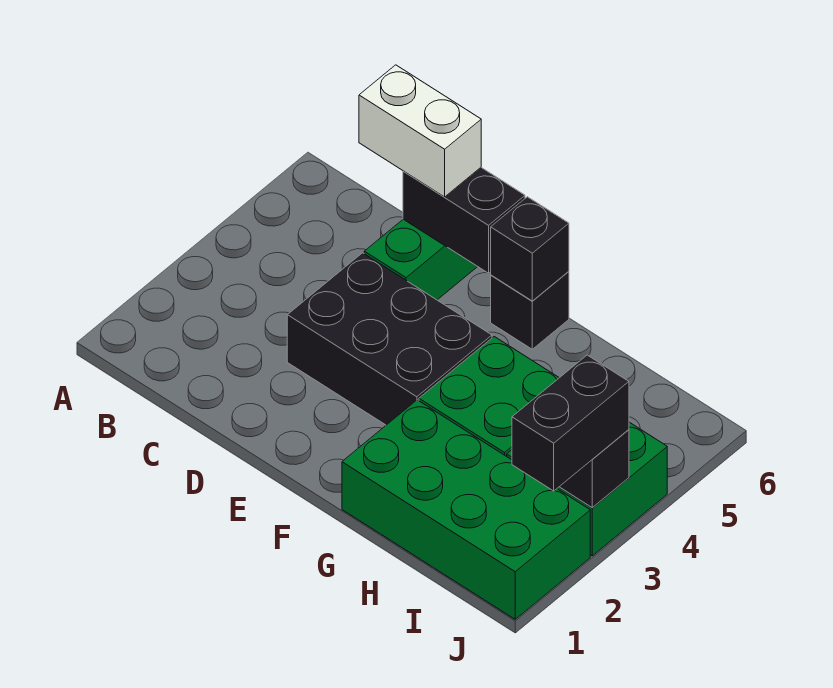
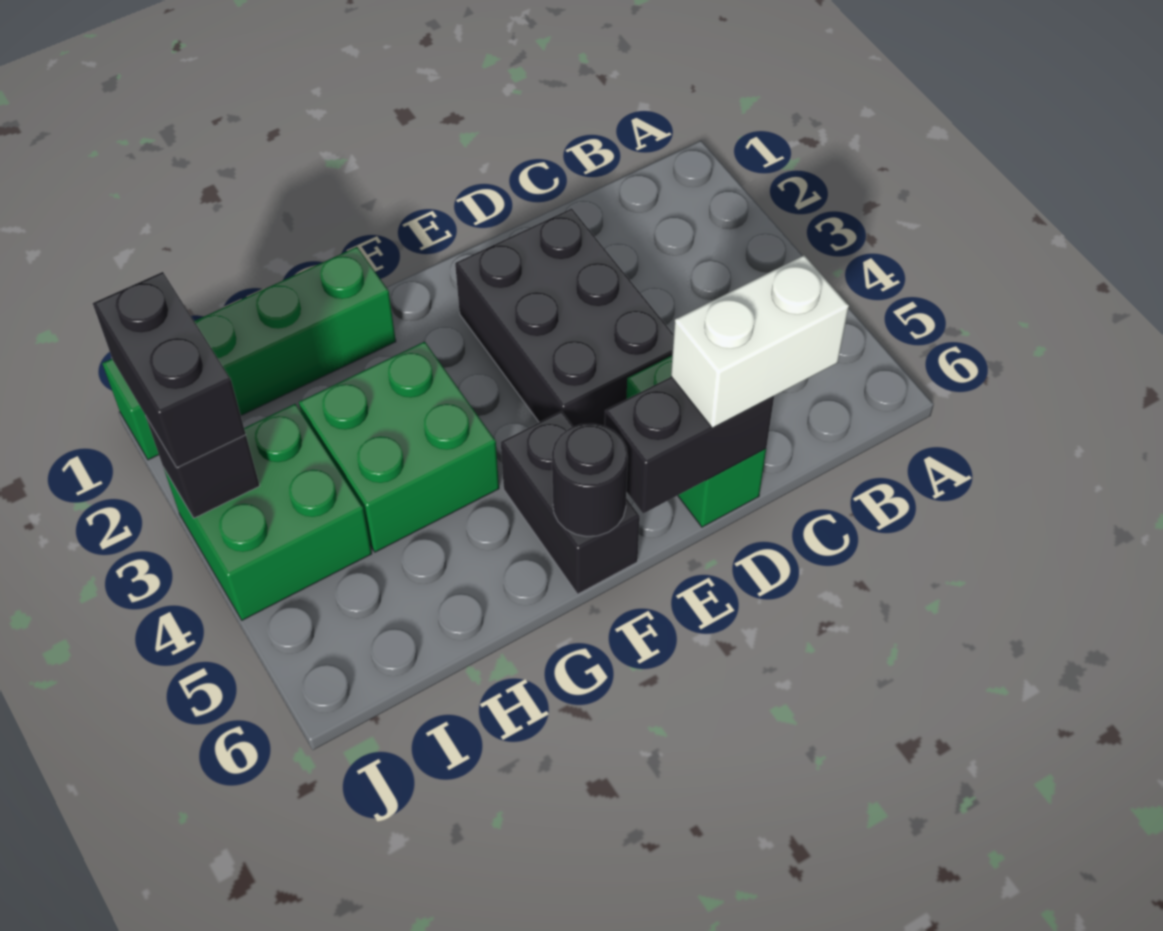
black 2x3 brick [287,253,492,425] -> black 2x3 brick turned to [455,208,674,427]
black 1x1 brick [491,271,569,349] -> black 1x2 brick [501,411,640,594]
black 1x1 brick [491,197,569,301] -> black 1x1 round brick [552,424,628,537]
green 2x4 brick [342,400,590,619] -> green 1x4 brick [102,247,396,460]

